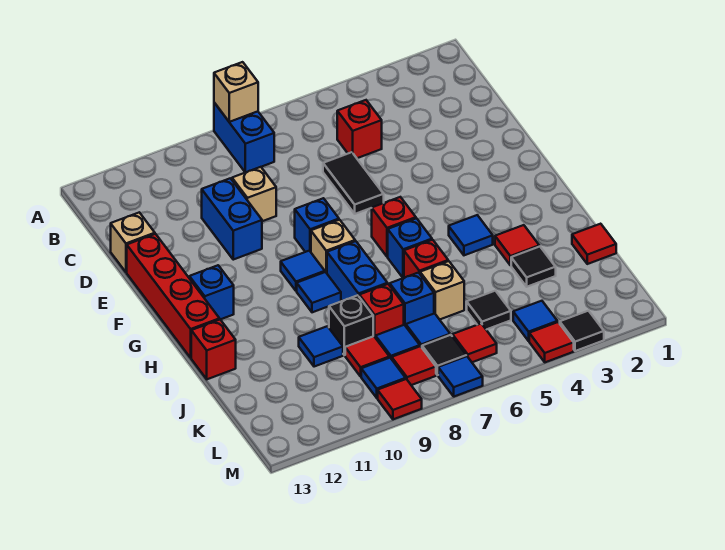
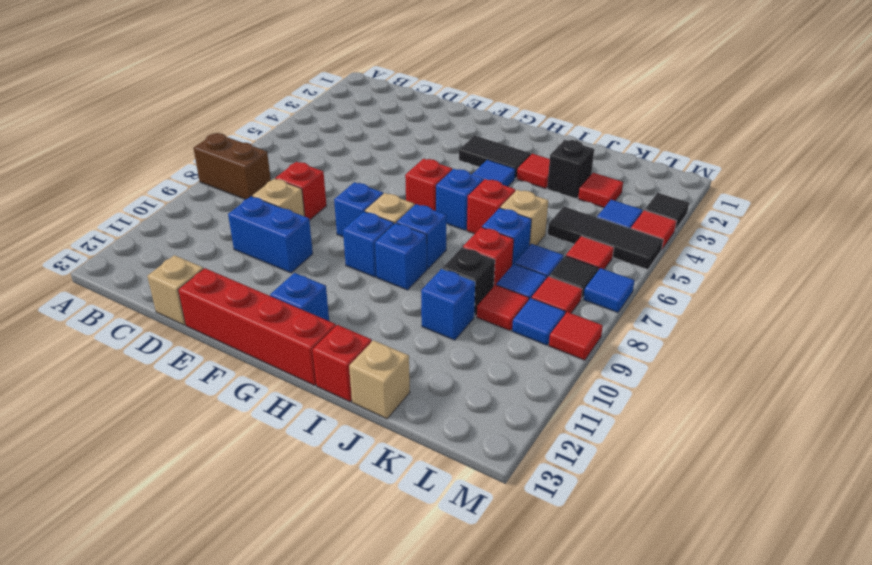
blue 1x2 brick [214,103,274,172] -> brown 1x2 brick [193,133,271,200]
tan 1x1 brick [214,62,258,122] -> tan 1x1 brick moved to [349,340,410,419]
red 1x1 brick [337,100,382,158] -> red 1x1 brick moved to [275,162,326,220]
black 1x2 tile [323,152,384,214] -> black 1x2 tile moved to [459,136,531,179]
blue 1x1 tile [281,251,325,291] -> blue 1x1 brick [343,212,394,277]
blue 1x2 brick [327,241,388,301] -> blue 1x1 brick [397,204,446,269]
blue 1x1 tile [297,272,341,312] -> blue 1x1 brick [375,223,427,290]
red 1x1 tile [572,224,616,264] -> red 1x1 tile moved to [578,173,623,208]
black 1x1 tile [511,246,556,287] -> black 1x1 brick [547,140,594,199]
blue 1x1 tile [299,326,343,367] -> blue 1x1 brick [421,269,475,340]
black 1x1 tile [467,291,511,330] -> black 1x3 tile [548,207,663,270]

